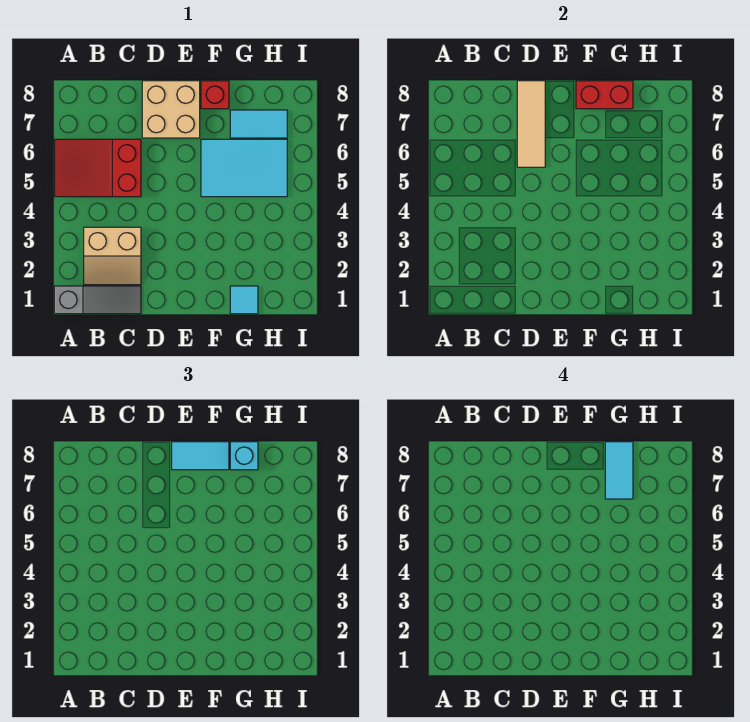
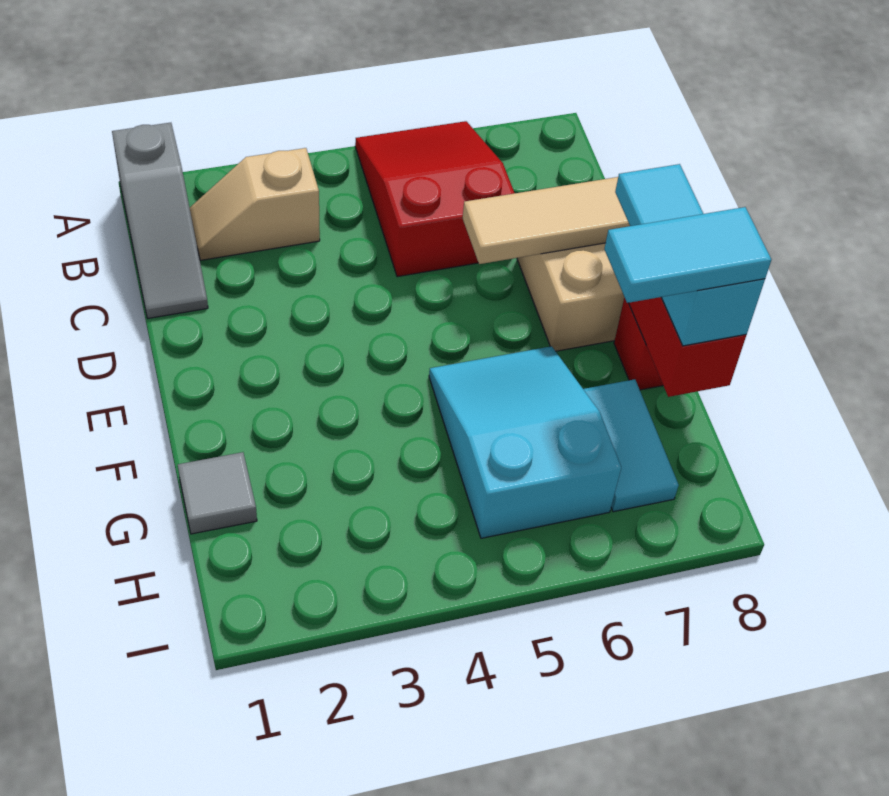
tan 2x2 slope [84,227,141,285] -> tan 1x2 slope [190,148,320,260]
cyan 2x3 tile [201,139,287,197] -> cyan 2x3 slope [429,346,621,538]
cyan 1x1 tile [230,286,258,314] -> grey 1x1 tile [178,452,257,534]

